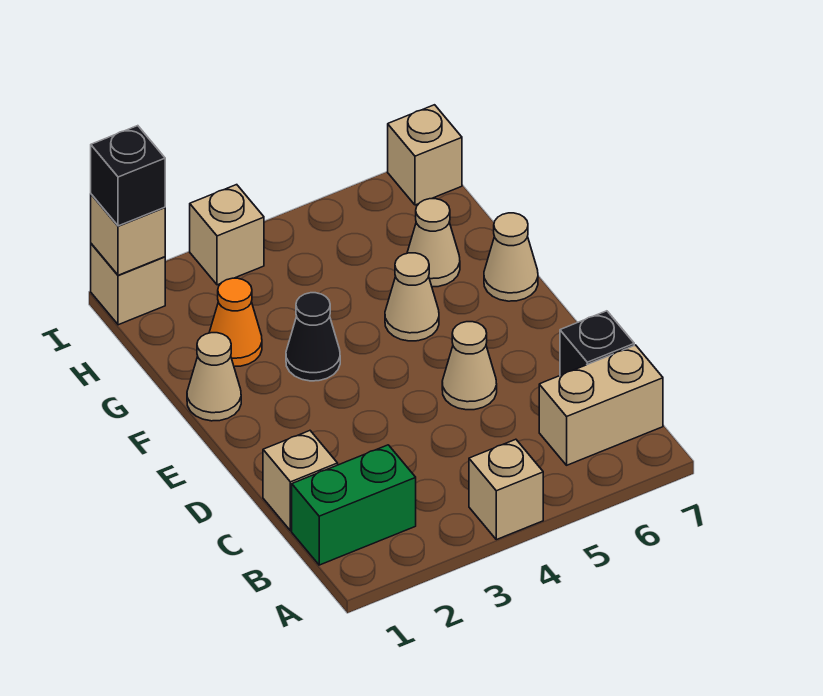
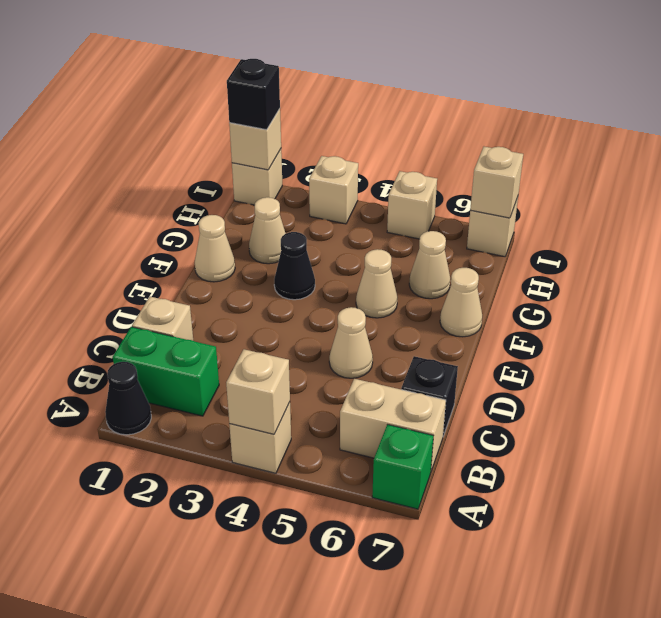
none -> black 1x1 cone [105,362,151,435]
none -> tan 1x1 brick [226,349,290,434]
none -> green 1x1 brick [372,425,433,509]
orange 1x1 cone [209,278,262,367] -> tan 1x1 cone [249,197,286,264]
none -> tan 1x1 brick [387,171,437,239]
none -> tan 1x1 brick [470,147,523,218]

